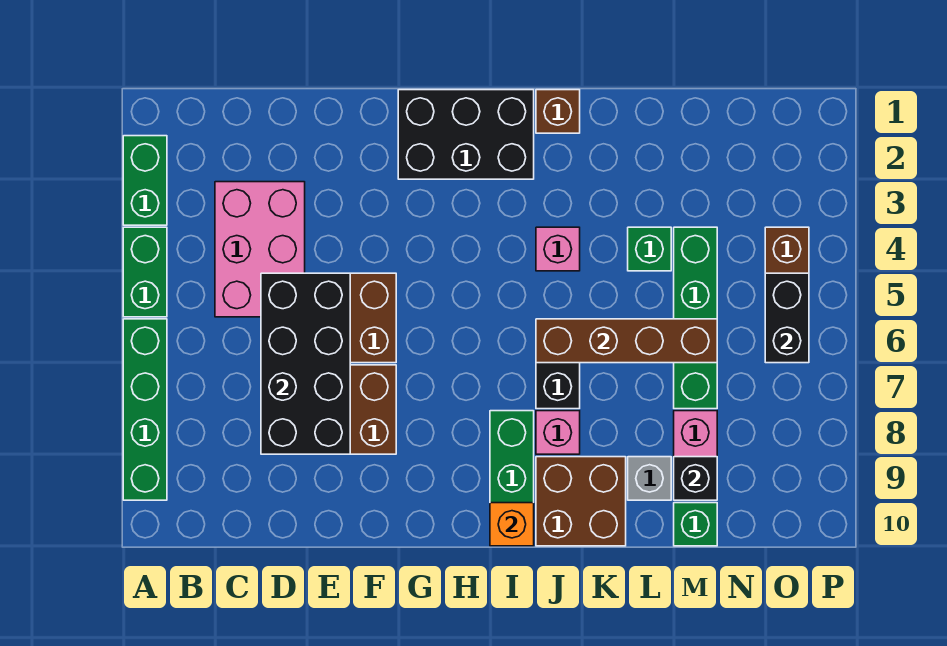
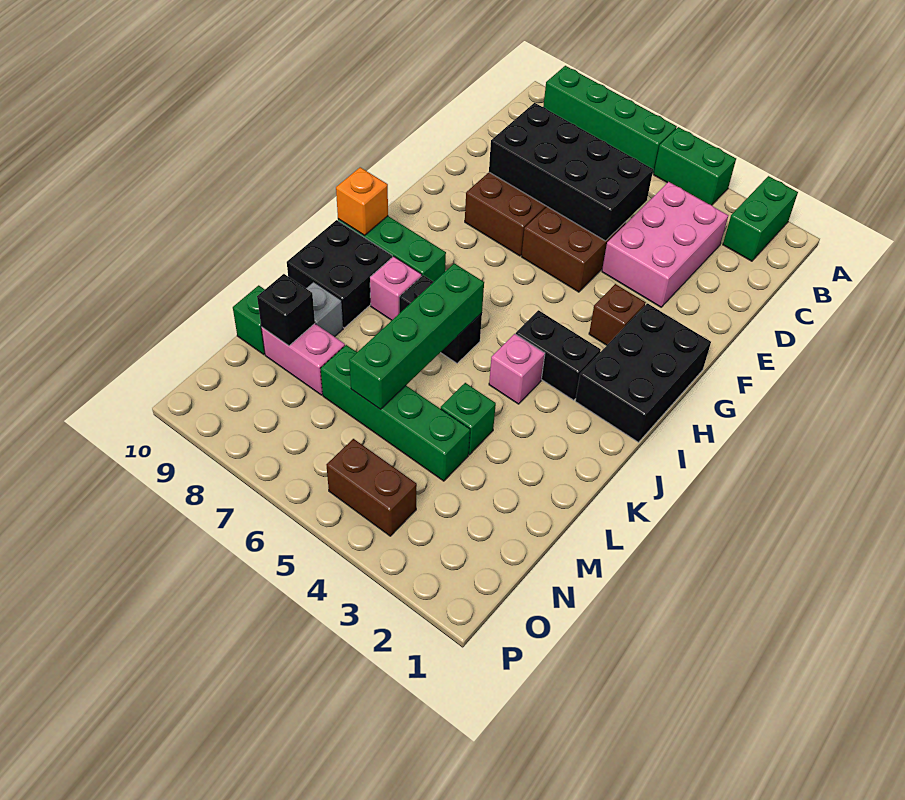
green 1x2 brick [123,136,167,225] -> green 1x2 brick turned to [723,176,798,261]
pink 2x3 brick [215,182,305,317] -> pink 2x3 brick turned to [602,182,728,307]
brown 1x1 brick [536,90,580,133] -> brown 1x1 brick moved to [589,284,646,345]
brown 1x4 brick [536,319,717,363] -> green 1x4 brick [349,263,484,409]
brown 2x2 brick [536,457,626,546] -> black 2x2 brick [287,220,392,328]
black 1x2 brick [765,273,809,363] -> black 1x2 brick moved to [516,310,601,400]

